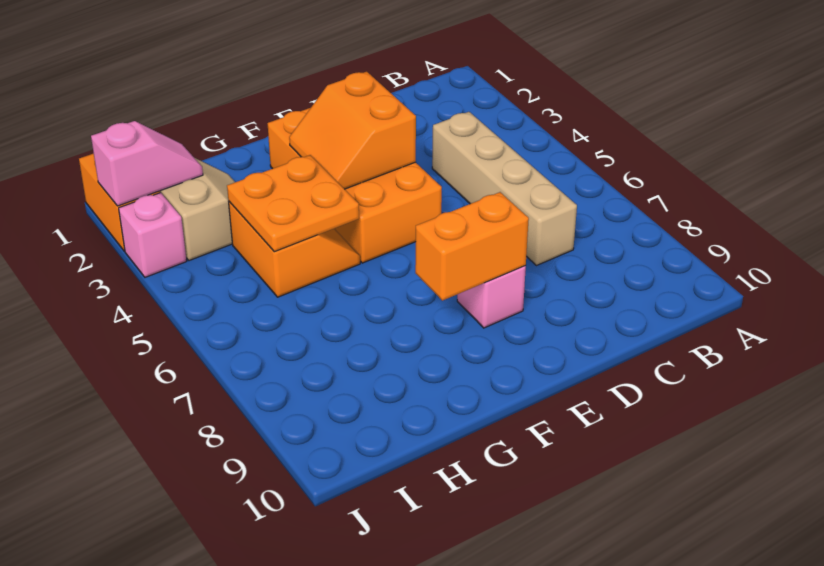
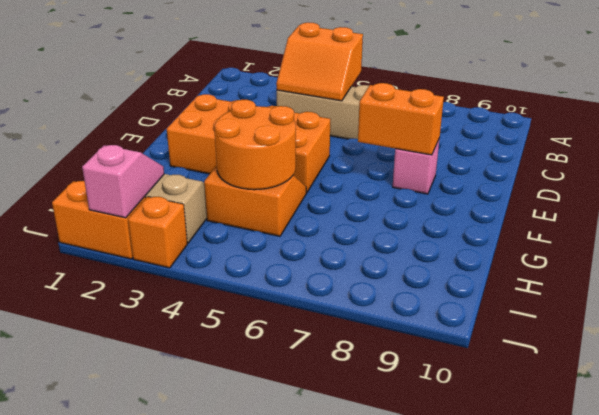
orange 2x2 slope [289,72,416,189] -> orange 2x2 slope moved to [276,22,363,101]
orange 1x2 brick [415,192,529,301] -> orange 1x2 brick turned to [358,83,444,155]
orange 2x2 plate [227,155,359,252] -> orange 2x2 round brick [214,100,296,190]
pink 1x1 brick [119,193,187,277] -> orange 1x1 brick [128,197,187,268]

